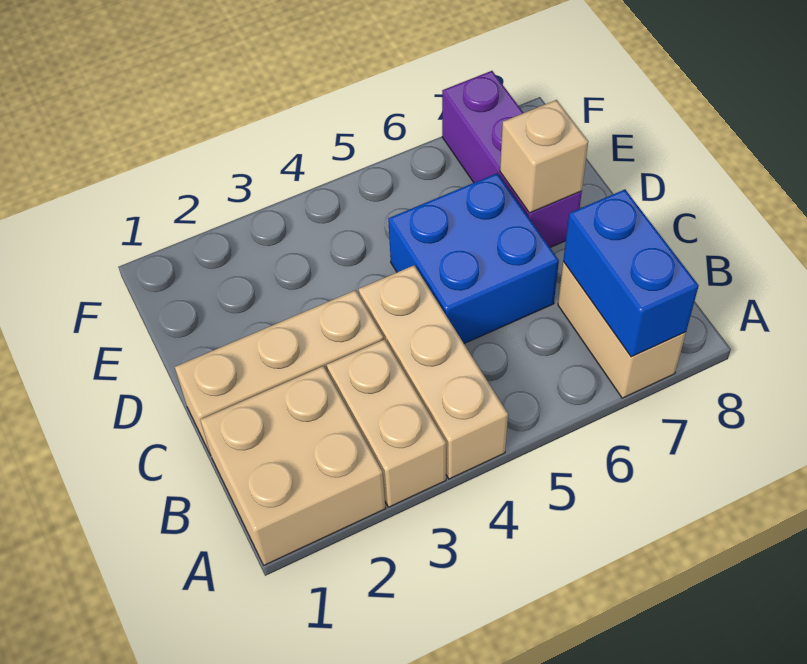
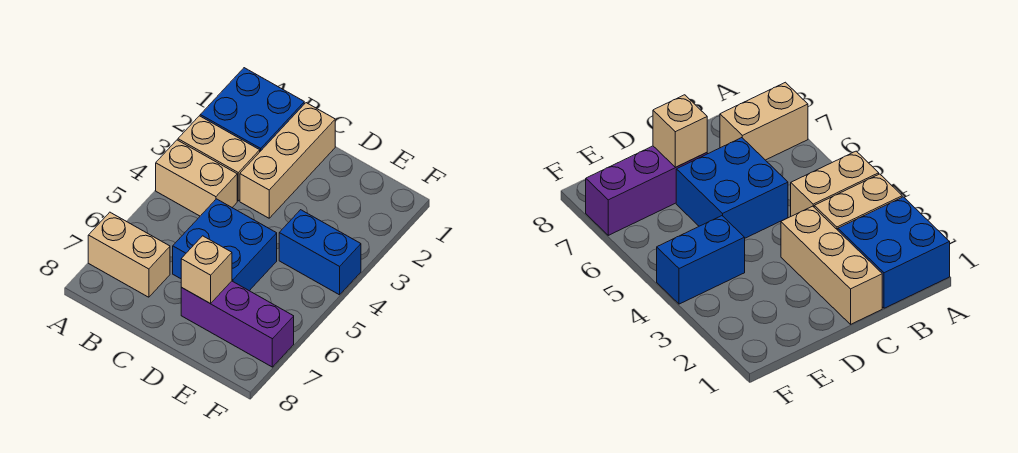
tan 2x2 brick [200,366,386,565] -> blue 2x2 brick [200,68,304,151]
tan 1x3 brick [359,265,508,479] -> tan 1x2 brick [156,140,237,216]
blue 1x2 brick [563,189,699,357] -> blue 1x2 brick moved to [279,210,361,295]

